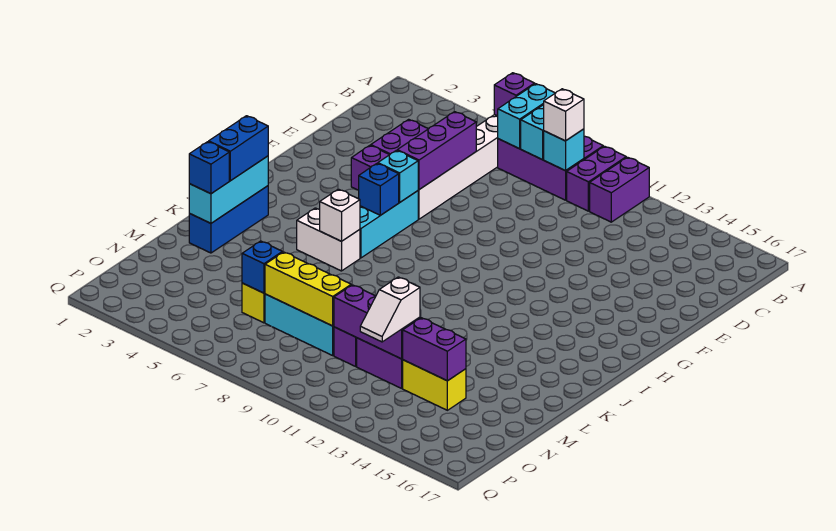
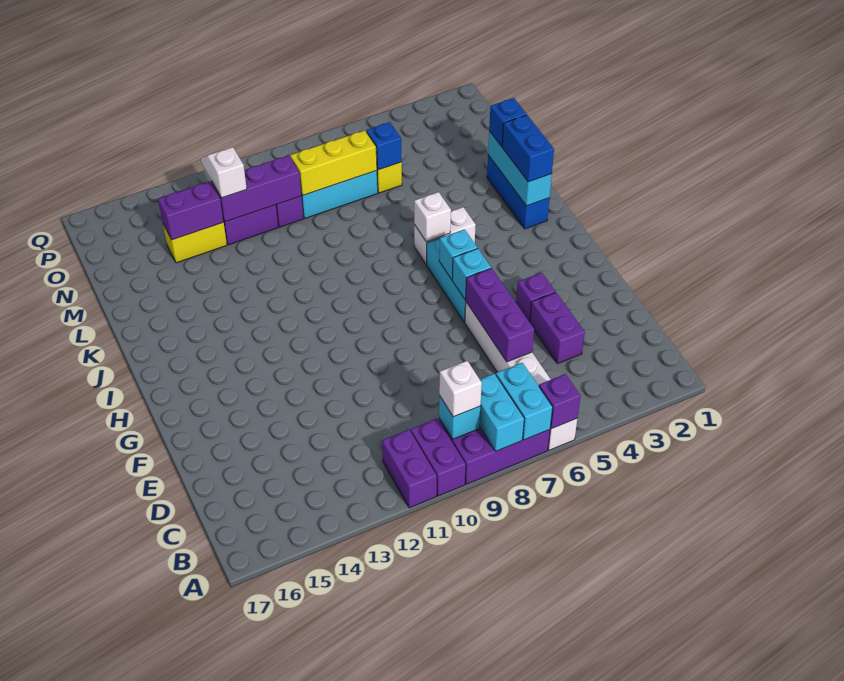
blue 1x1 brick [358,164,399,215] -> cyan 1x1 brick [439,229,477,280]

